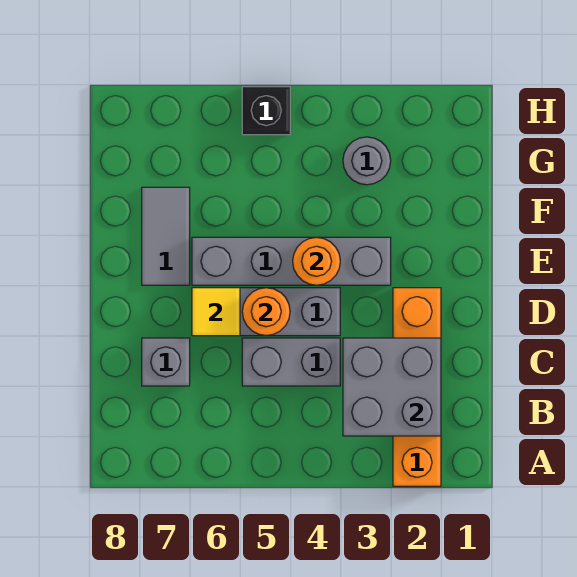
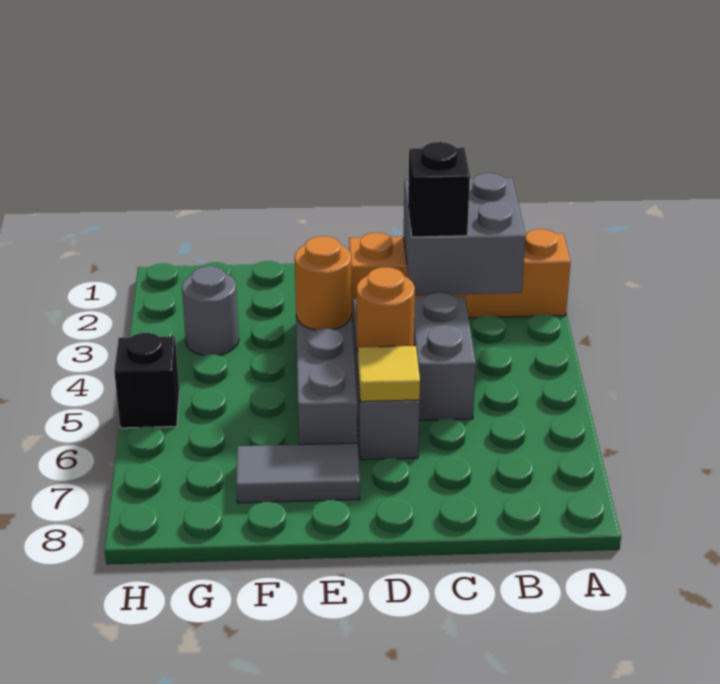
none -> black 1x1 brick [408,142,470,237]
grey 1x1 brick [142,338,190,386] -> none

